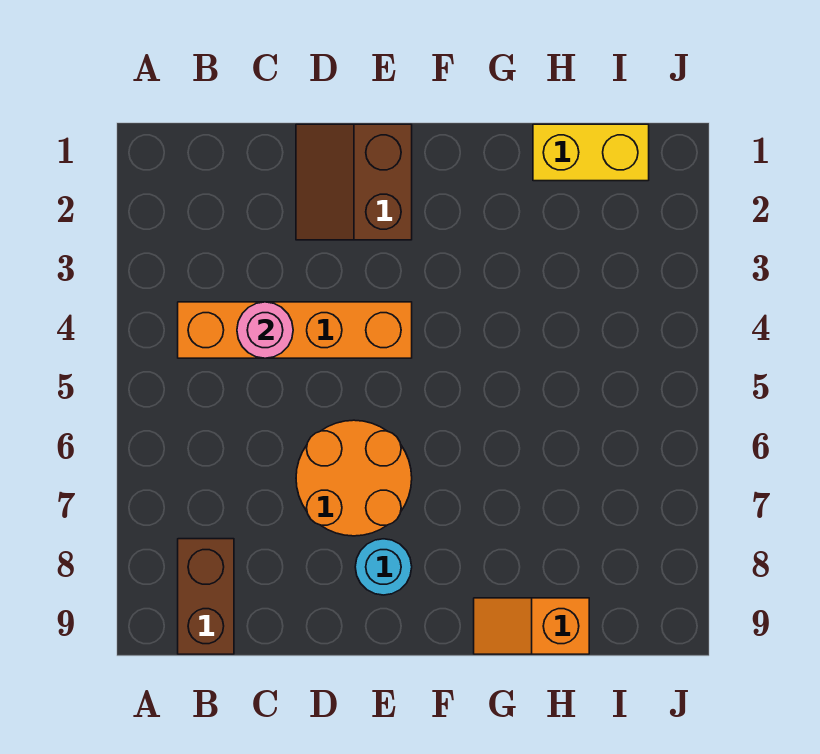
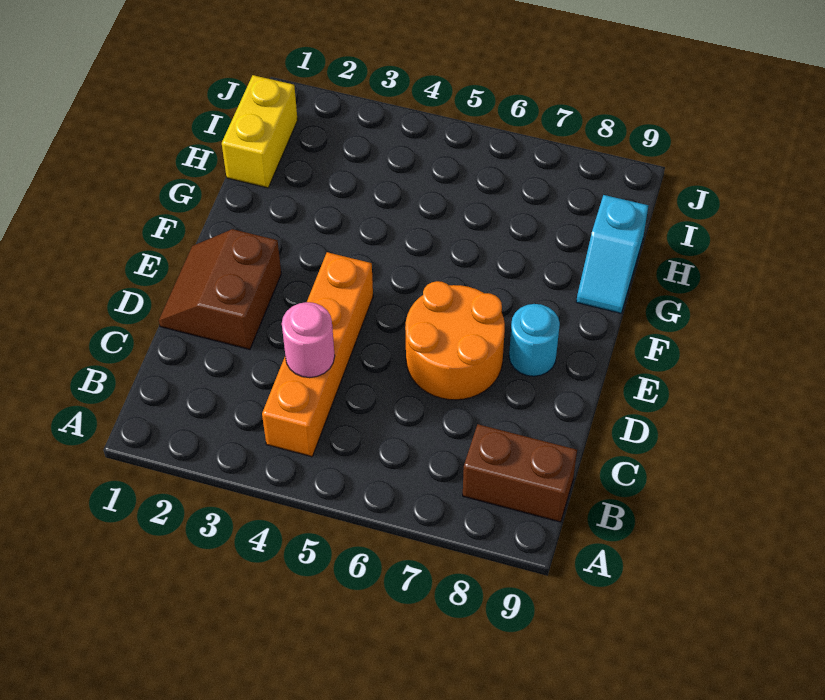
brown 2x2 slope [296,124,412,240] -> brown 2x2 slope turned to [159,229,281,349]
orange 1x2 slope [474,598,589,654] -> cyan 1x2 slope [576,195,648,313]

